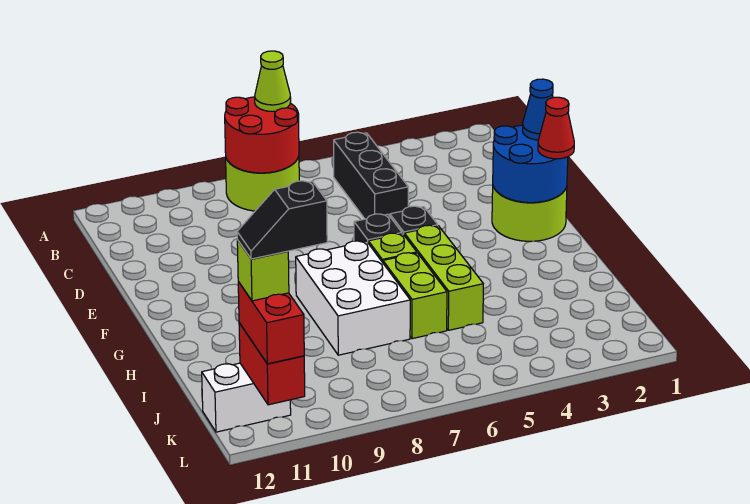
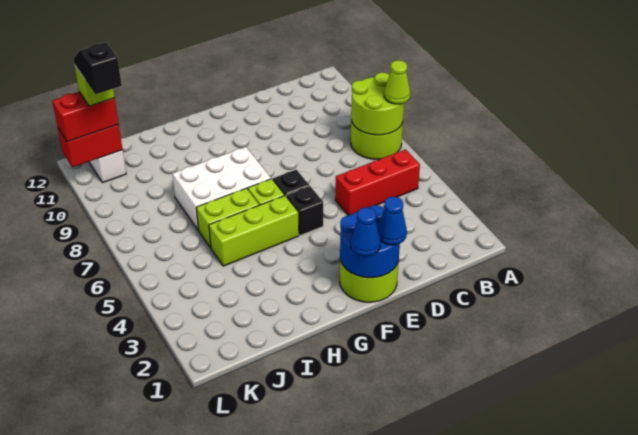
red 2x2 round brick [225,97,299,173] -> lime 2x2 round brick [351,72,404,135]
black 1x3 brick [334,132,408,219] -> red 1x3 brick [335,149,420,216]
red 1x1 cone [538,97,574,159] -> blue 1x1 cone [351,207,380,256]

